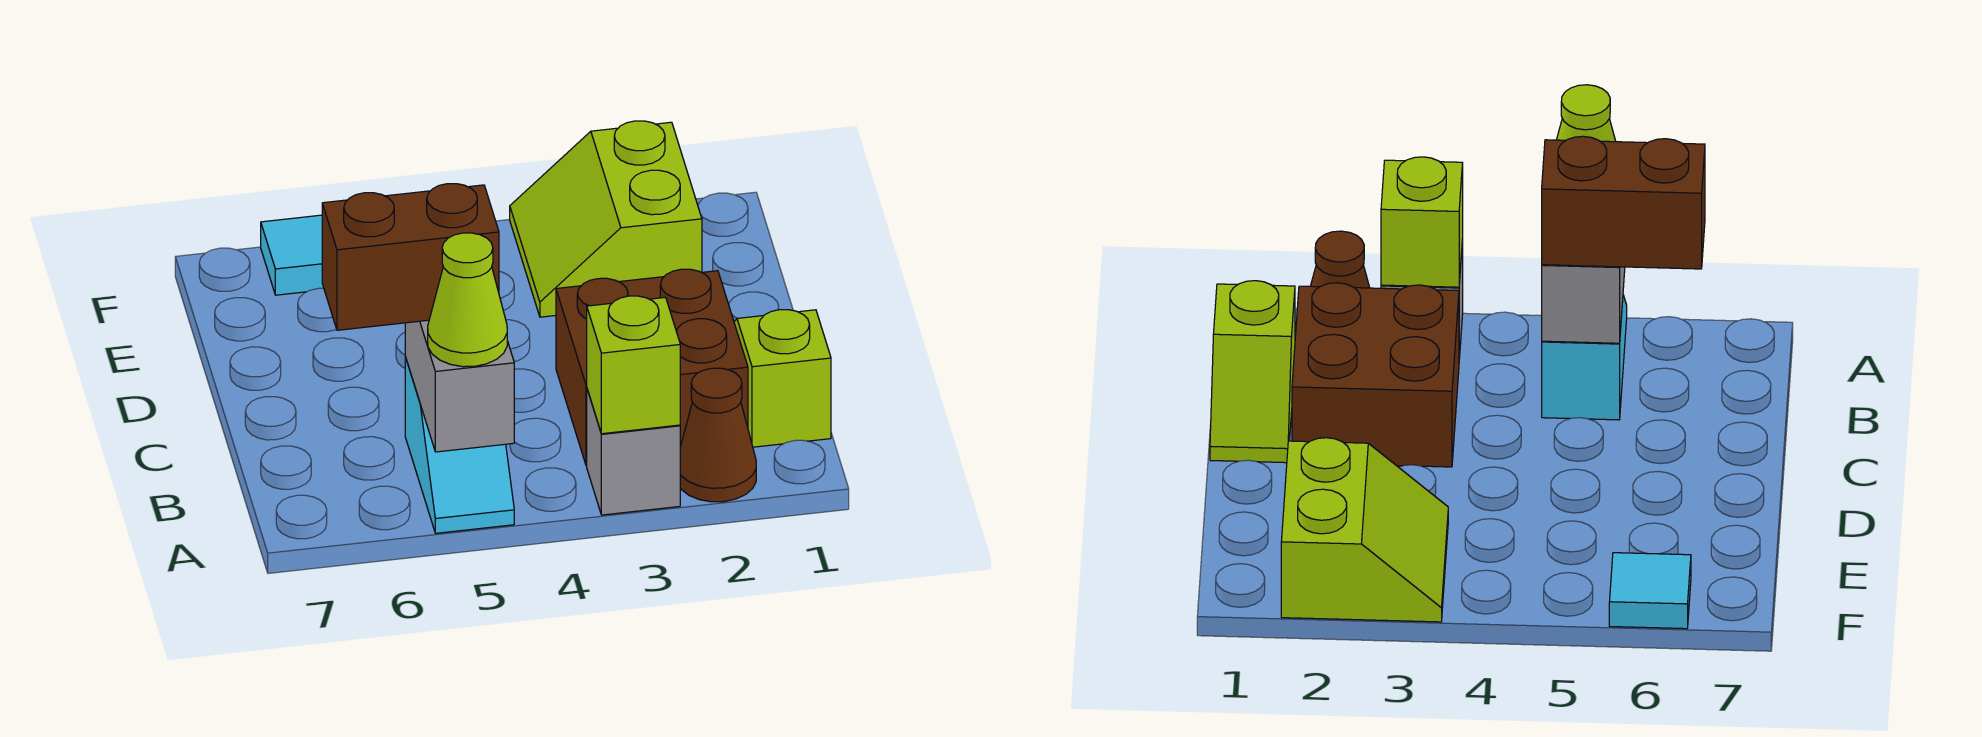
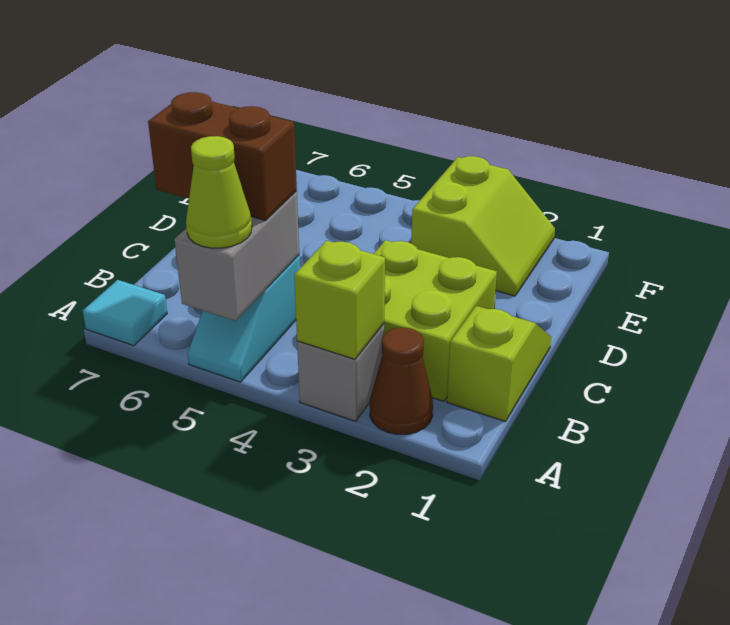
brown 2x2 brick [556,269,748,466] -> lime 2x2 brick [374,240,497,401]
lime 2x2 slope [510,121,702,317] -> lime 2x2 slope turned to [411,156,555,296]
cyan 1x1 tile [261,215,324,295] -> cyan 1x1 tile moved to [83,280,167,346]

